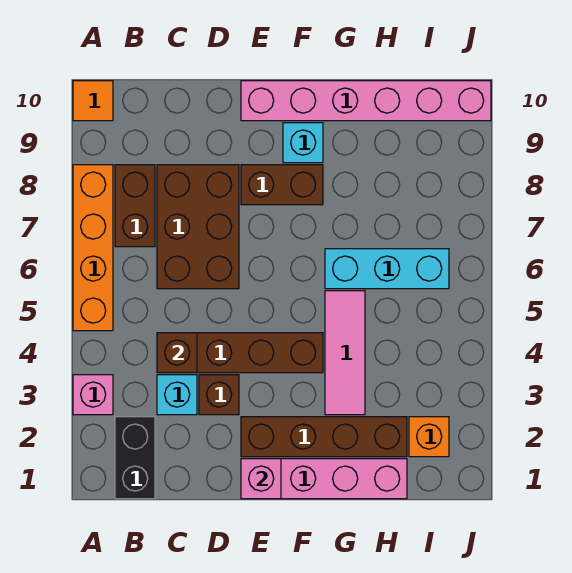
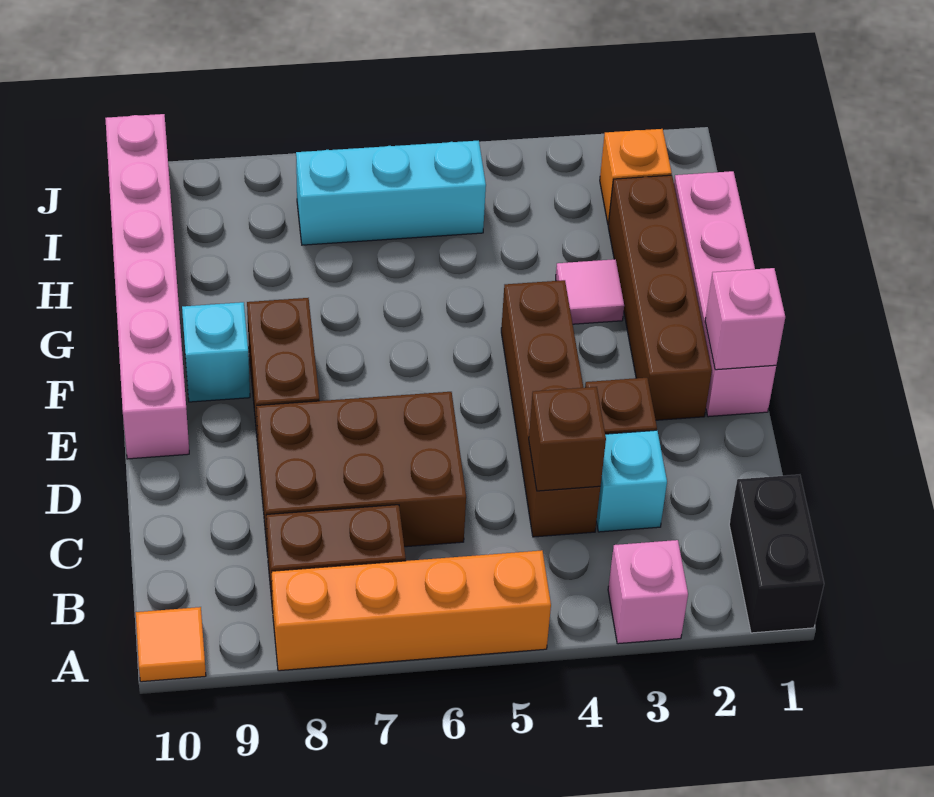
black 1x2 brick [115,417,155,499] -> black 1x2 brick turned to [729,475,824,633]
pink 1x3 tile [325,291,365,415] -> pink 1x1 tile [556,259,624,324]
cyan 1x3 brick [325,249,449,289] -> cyan 1x3 brick turned to [296,141,486,245]

